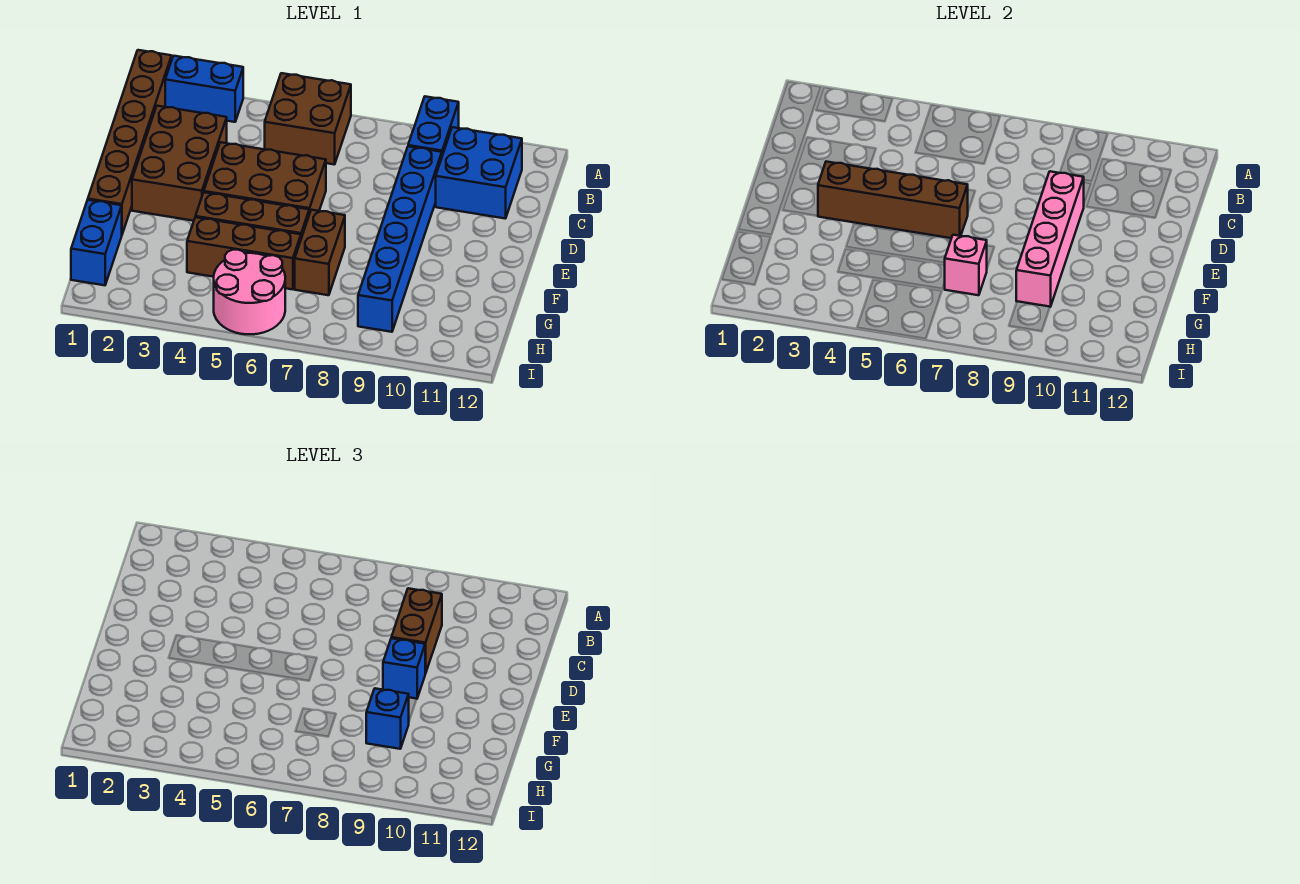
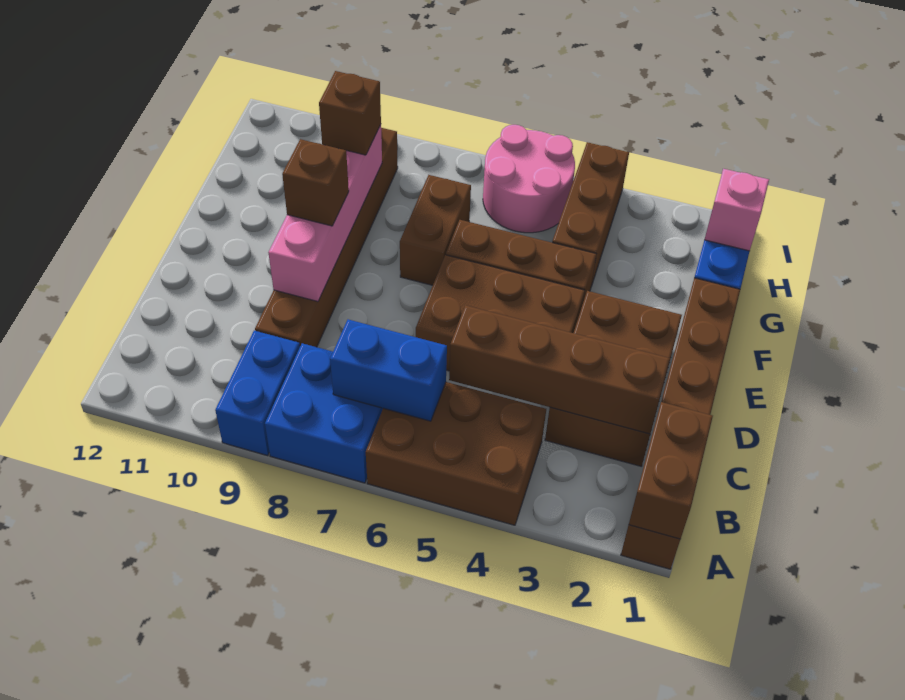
blue 1x2 brick [165,56,243,122] -> blue 1x2 brick moved to [330,319,447,421]
brown 2x2 brick [265,73,351,165] -> brown 2x3 brick [366,382,546,525]
blue 2x2 brick [436,127,522,219] -> blue 2x2 brick moved to [265,343,383,483]
blue 1x6 brick [358,146,442,332] -> brown 1x6 brick [255,128,398,347]
brown 1x2 brick [391,588,442,674] -> brown 1x2 brick moved to [629,402,713,539]
brown 1x4 brick [818,162,968,238] -> brown 1x4 brick moved to [449,305,670,434]
blue 1x1 brick [383,638,425,699] -> brown 1x1 brick [282,139,349,226]
brown 1x3 brick [187,217,301,289] -> brown 1x3 brick turned to [552,142,629,286]
pink 1x1 brick [944,235,987,295] -> pink 1x1 brick moved to [704,169,769,251]
blue 1x1 brick [366,688,409,749] -> brown 1x1 brick [319,71,381,155]

